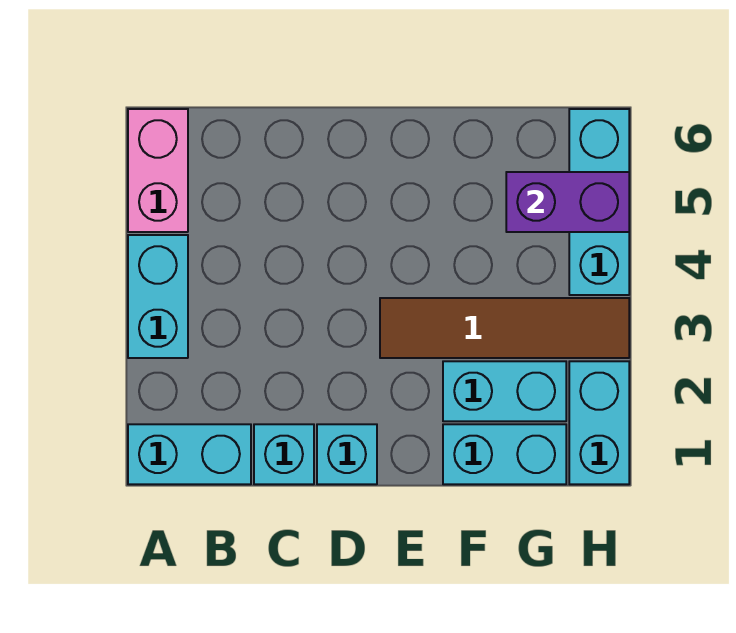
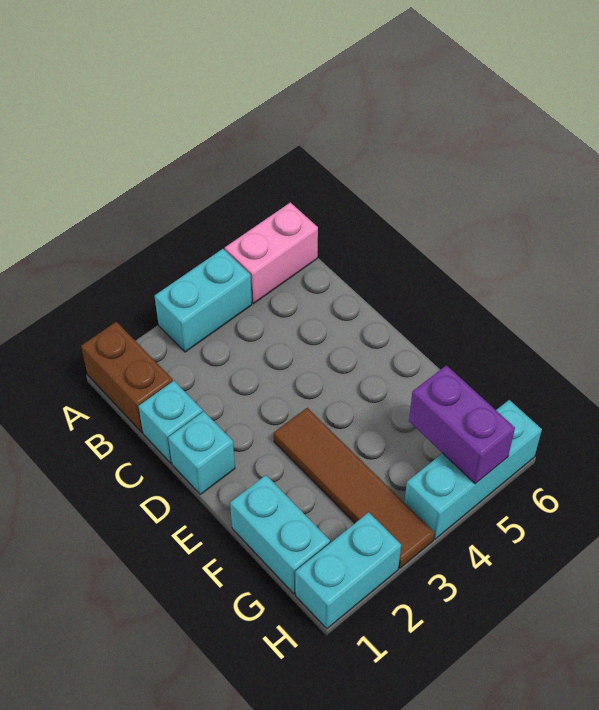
cyan 1x2 brick [128,424,251,484] -> brown 1x2 brick [81,322,173,432]
cyan 1x2 brick [443,361,566,421] -> none

